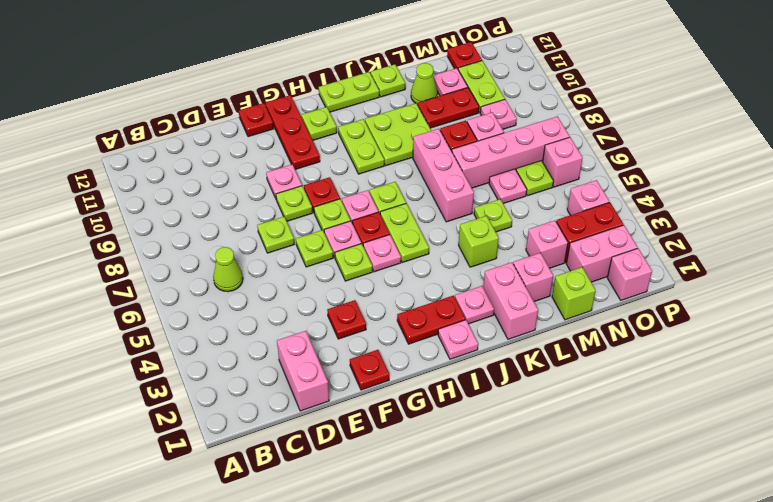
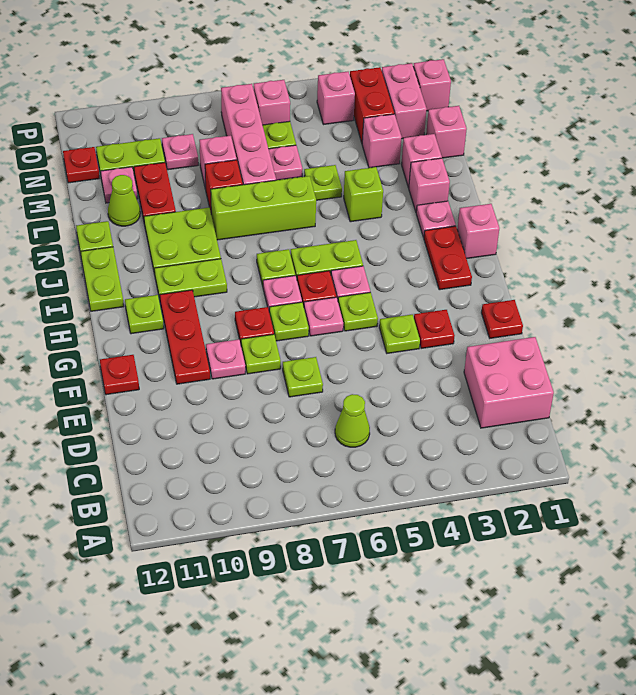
pink 1x2 brick [277,331,329,411] -> pink 2x2 brick [464,337,554,428]
lime 1x1 plate [296,230,333,267] -> lime 1x1 plate moved to [379,315,420,353]
red 1x3 plate [266,95,320,169] -> red 1x3 plate turned to [160,290,210,384]
pink 1x1 plate [438,320,478,359] -> pink 1x1 brick [457,204,499,259]
pink 1x2 brick [483,262,538,339] -> pink 1x1 brick [409,158,450,212]
pink 1x3 brick [413,129,474,222] -> lime 1x3 brick [211,176,316,240]
lime 1x1 brick [552,267,596,320] -> pink 1x1 brick [426,106,467,158]

